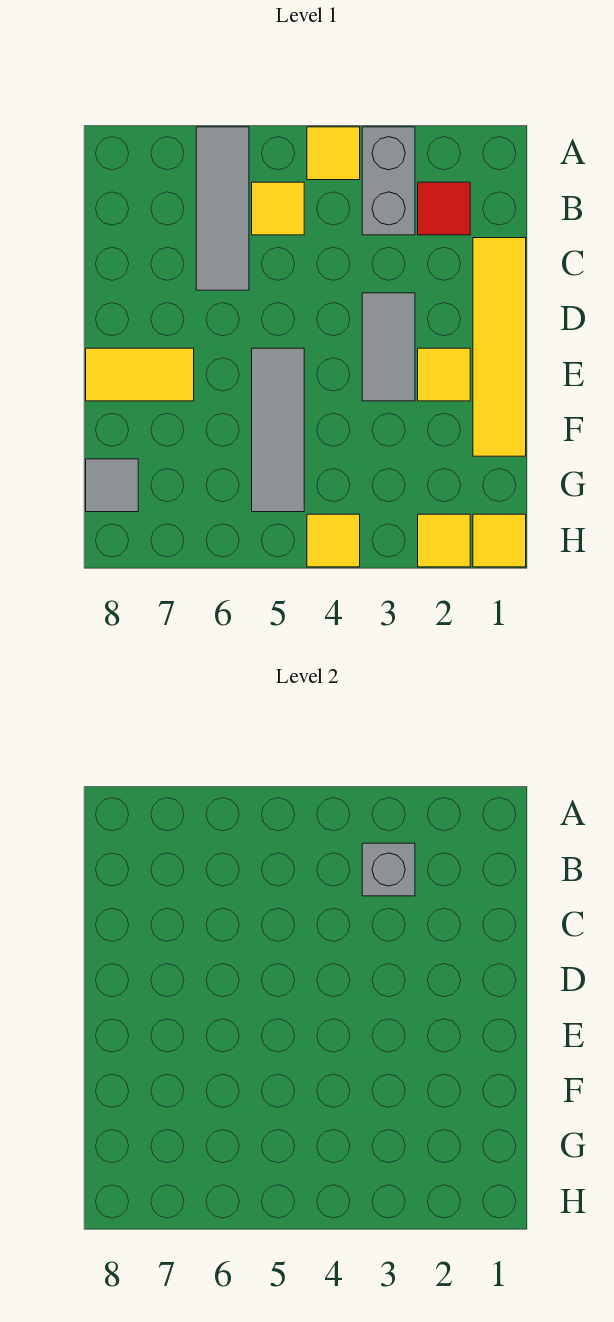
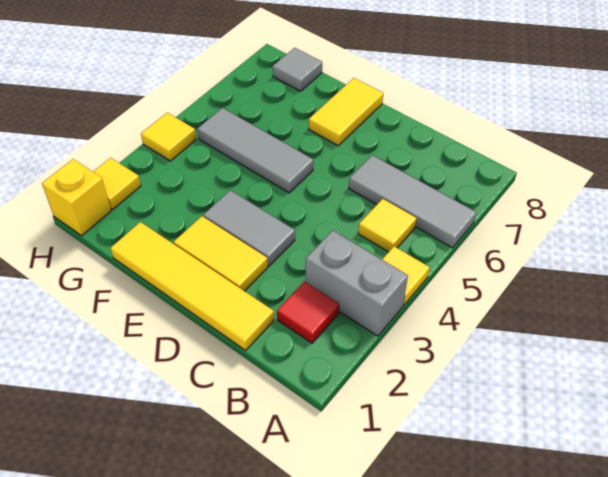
grey 1x1 brick [362,843,415,896] -> none
yellow 1x1 tile [418,348,470,401] -> yellow 1x2 tile [174,216,268,291]
yellow 1x1 tile [473,514,526,567] -> yellow 1x1 brick [42,159,111,236]

